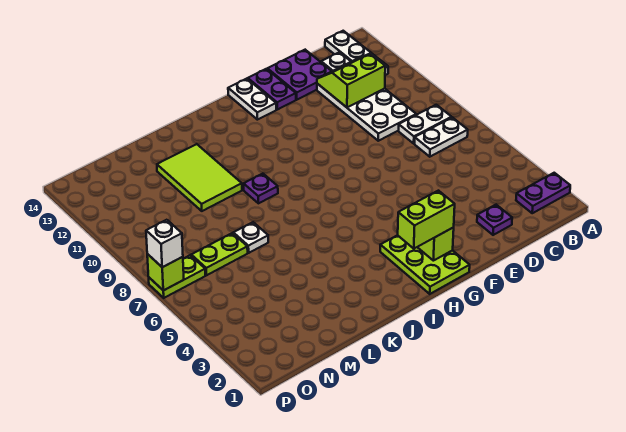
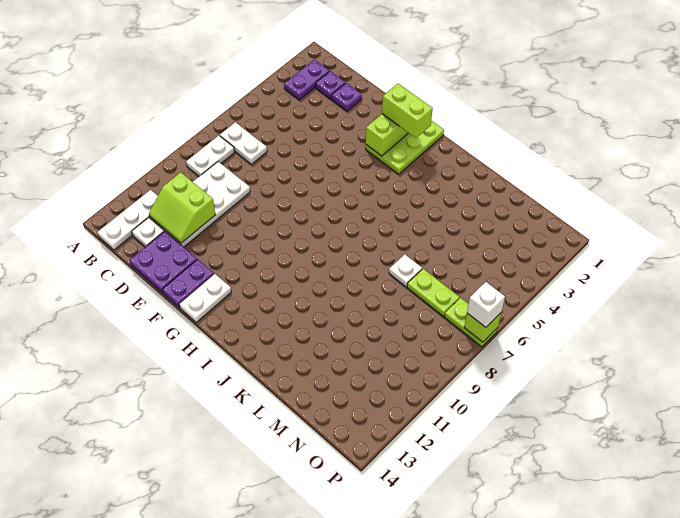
purple 1x2 plate [516,173,570,213] -> purple 1x2 plate turned to [284,60,329,100]
white 1x2 plate [399,105,452,143] -> white 1x2 plate turned to [186,136,235,176]
purple 1x1 plate [244,174,278,203] -> purple 1x1 plate moved to [316,71,345,99]
lime 2x3 tile [157,144,242,211] -> none

